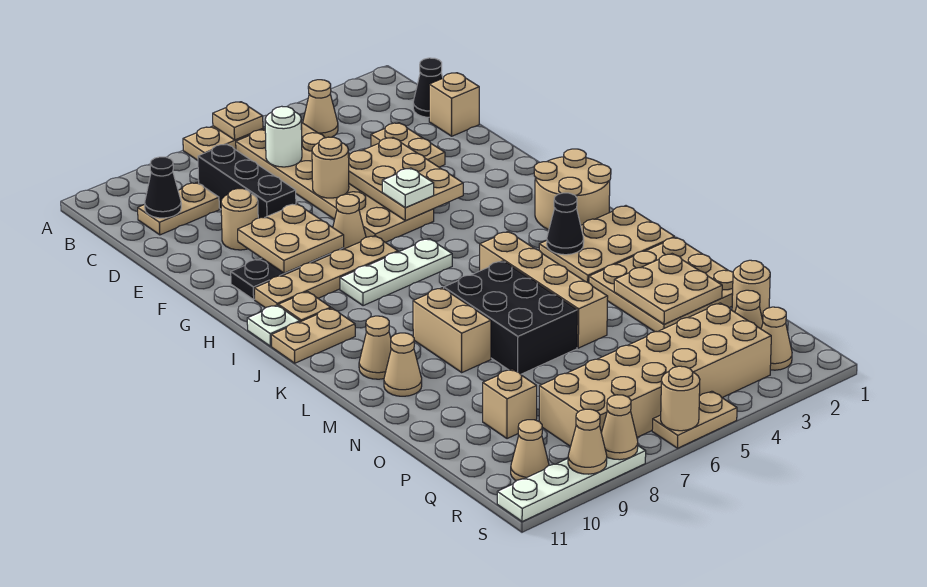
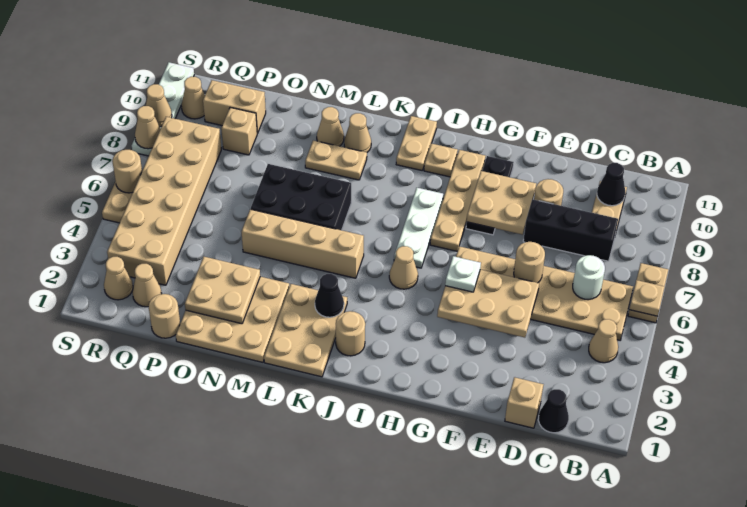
tan 1x2 plate [371,123,445,167] -> tan 1x2 plate moved to [305,140,367,180]
tan 1x1 cone [333,194,366,249] -> tan 1x1 cone moved to [389,246,418,289]
tan 2x2 round brick [534,149,611,230] -> tan 1x1 round brick [336,311,365,356]
white 1x1 plate [247,305,300,346] -> none
tan 1x2 brick [413,288,491,372] -> tan 1x2 brick moved to [203,80,266,133]

